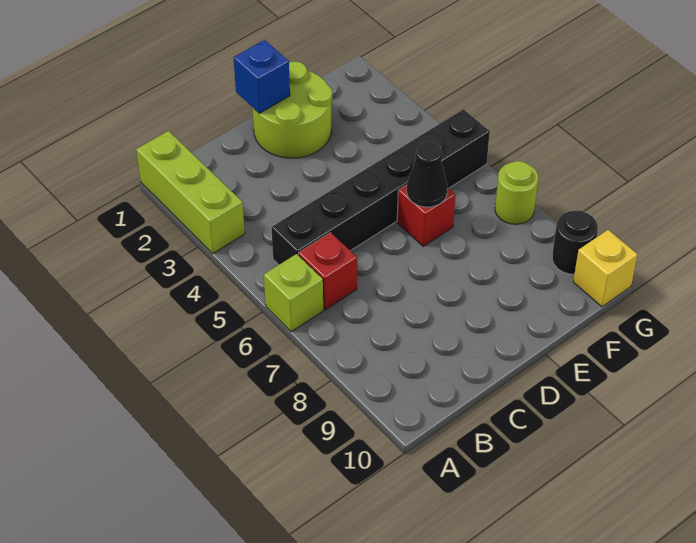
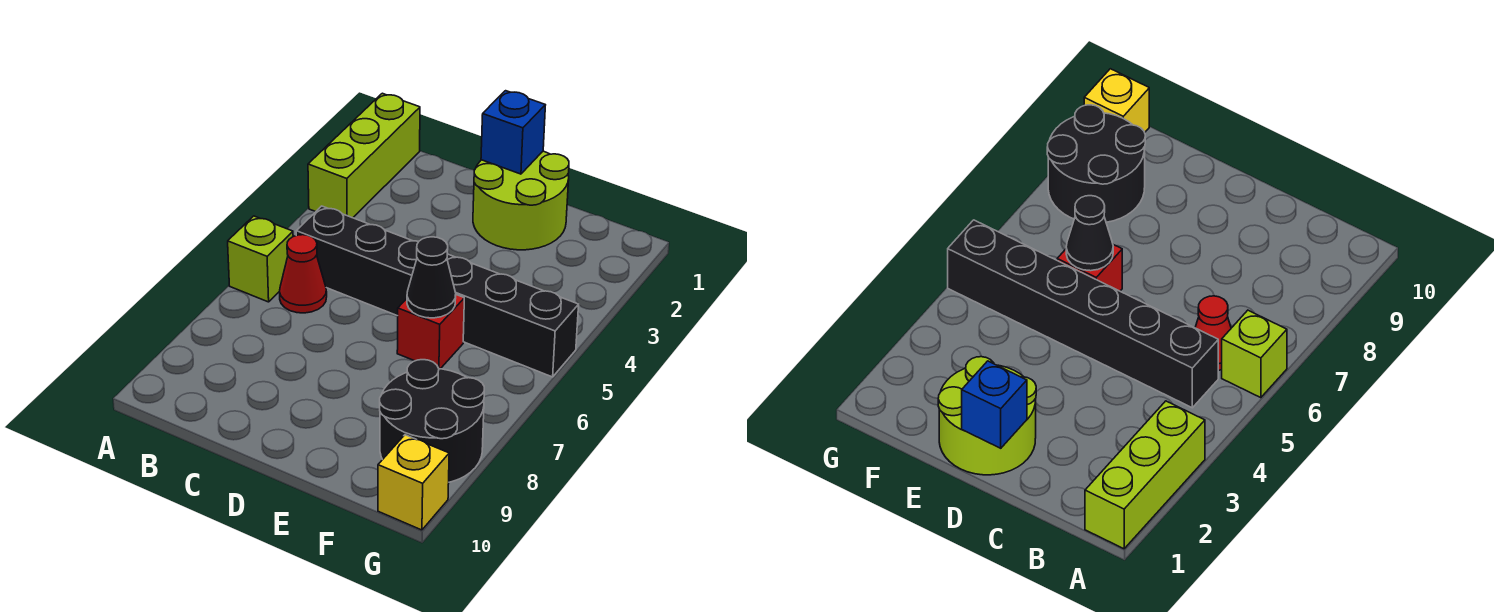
red 1x1 brick [298,233,357,310] -> red 1x1 cone [279,235,327,313]
lime 1x1 round brick [495,161,538,224] -> none
black 1x1 round brick [552,211,598,274] -> black 2x2 round brick [380,360,484,482]

